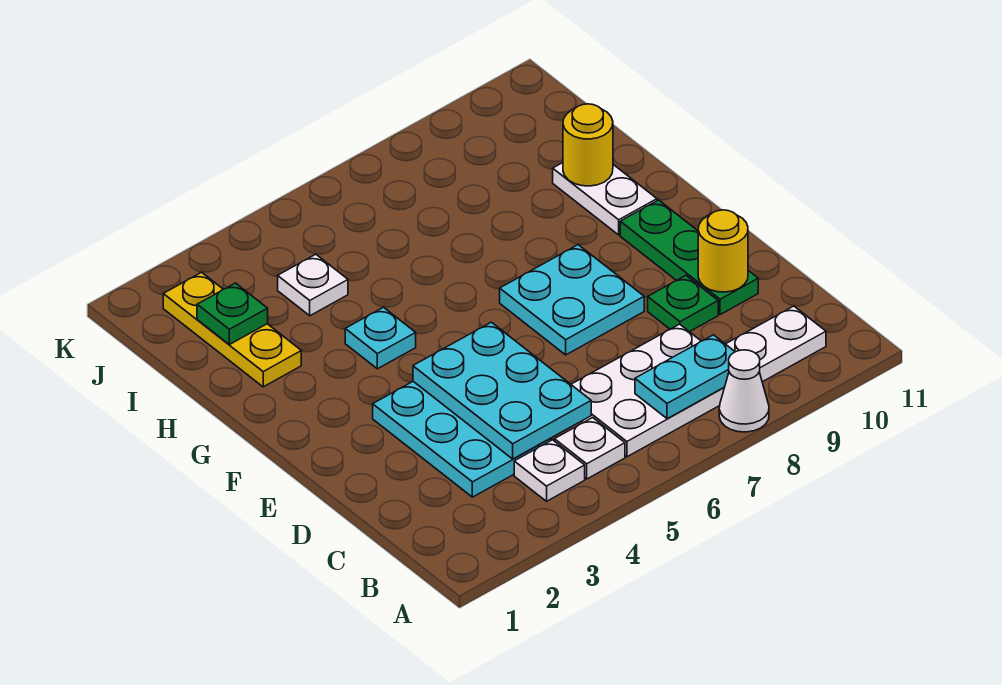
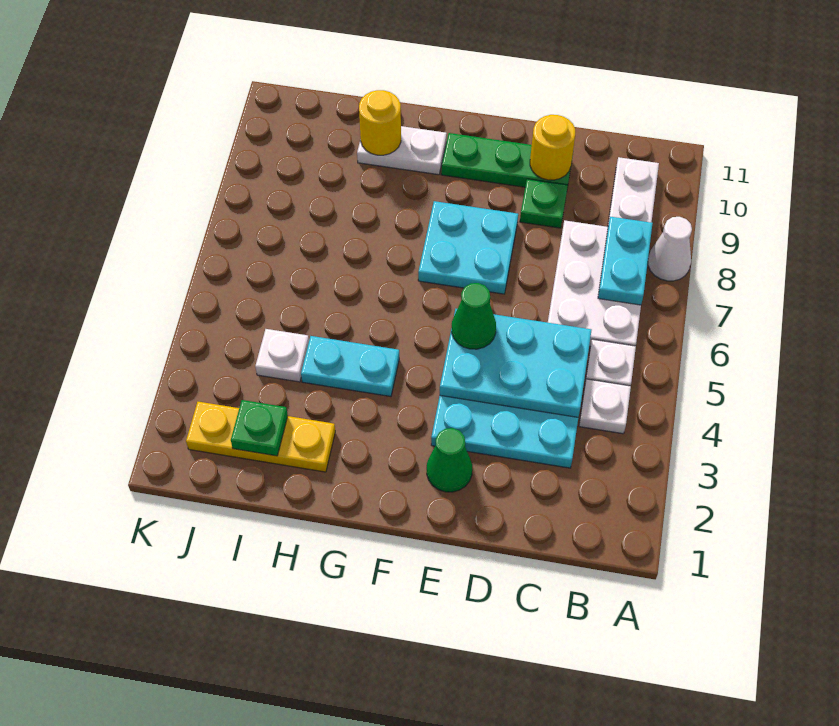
none -> green 1x1 cone [427,428,472,492]
none -> green 1x1 cone [452,283,496,349]
cyan 1x1 plate [345,307,416,369] -> cyan 1x2 plate [301,336,399,396]

